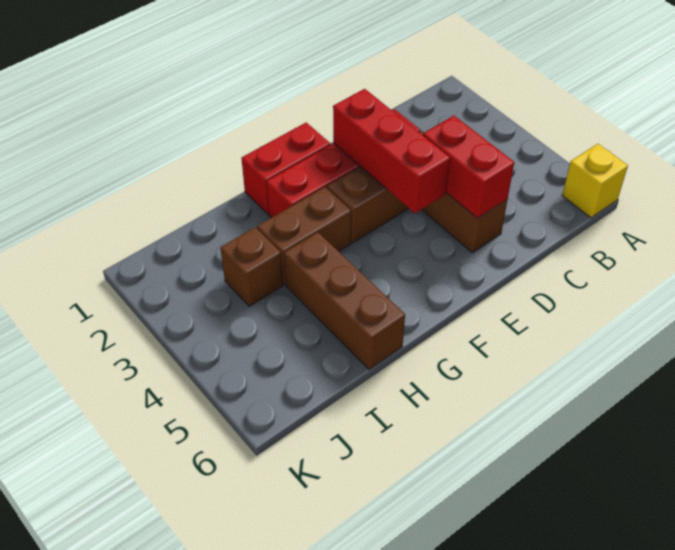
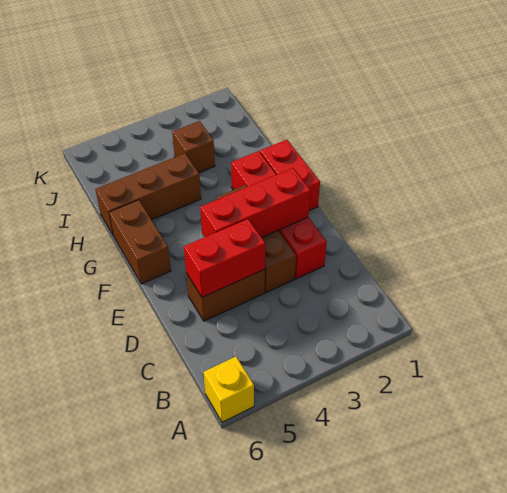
brown 1x2 brick [257,187,351,284] -> brown 1x2 brick moved to [109,200,171,284]

